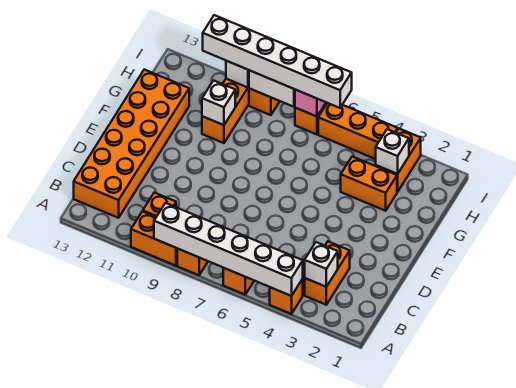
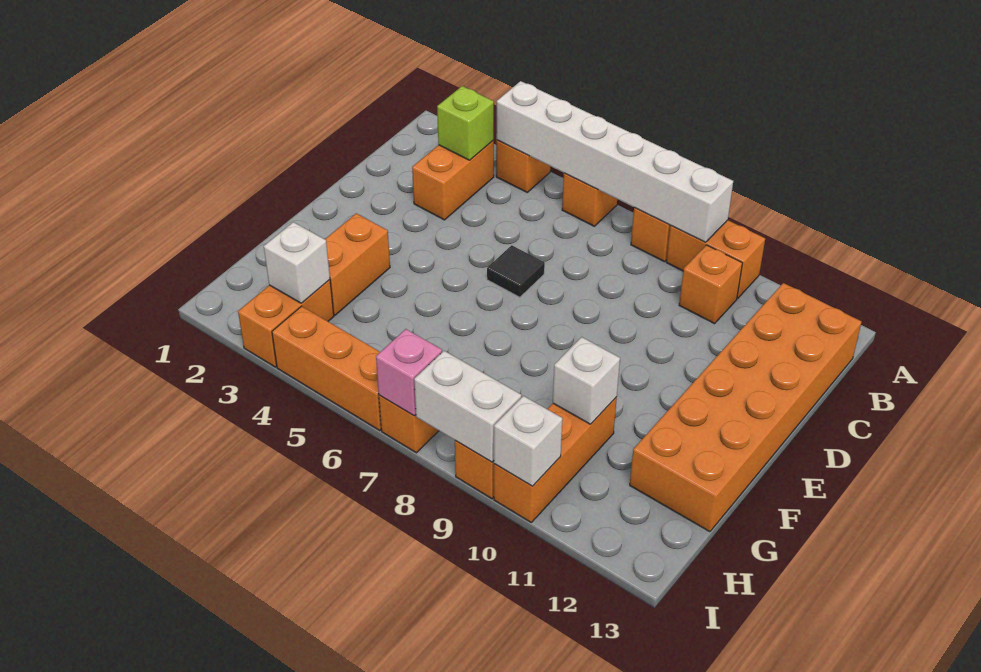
white 1x1 brick [305,242,338,287] -> lime 1x1 brick [437,86,494,160]
none -> black 1x1 tile [487,245,545,297]
orange 1x2 brick [341,157,397,211] -> orange 1x2 brick turned to [325,213,390,315]
white 1x6 brick [203,15,352,108] -> none

